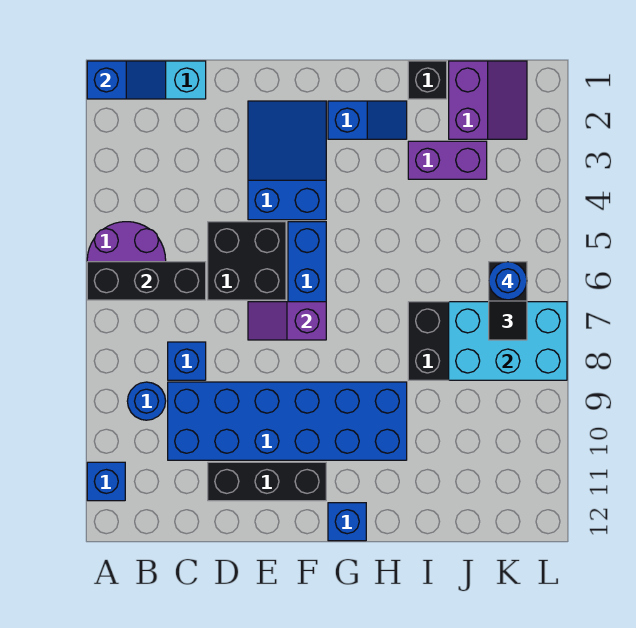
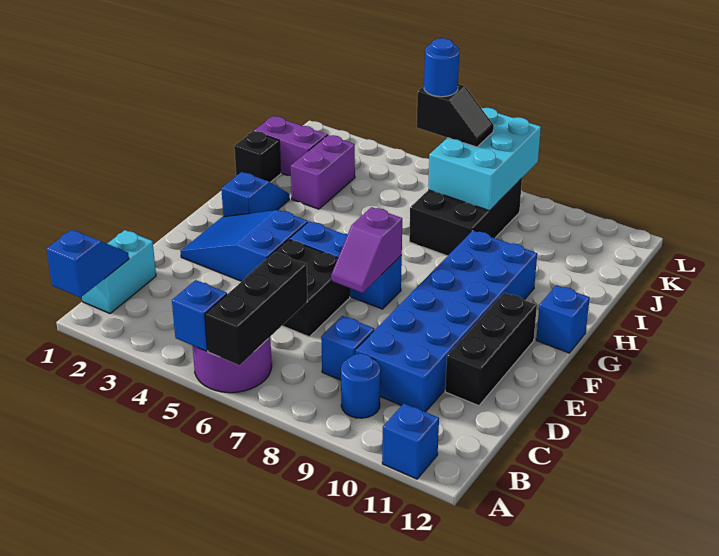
none -> blue 1x1 brick [172,280,227,351]

